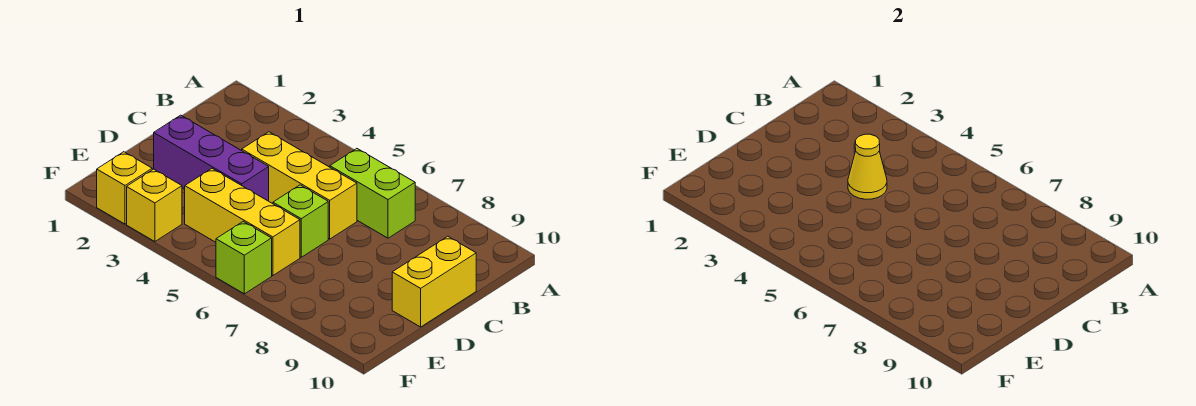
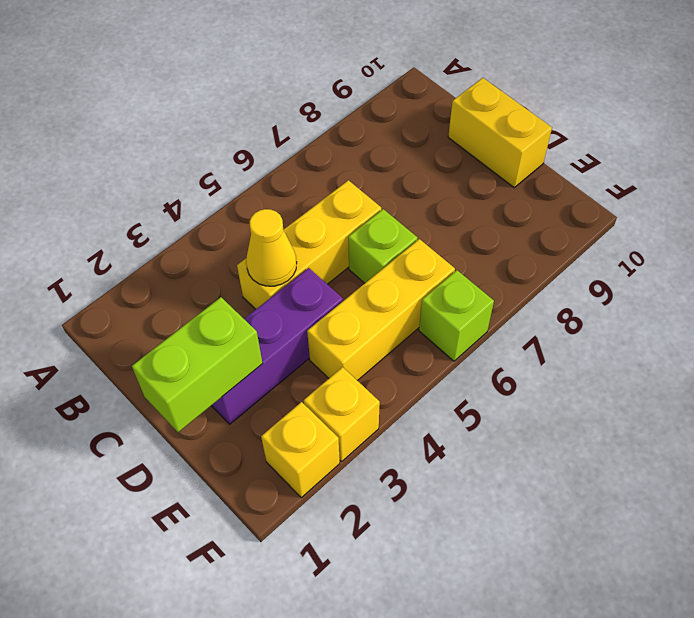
lime 1x2 brick [330,149,415,238] -> lime 1x2 brick moved to [132,297,263,432]

